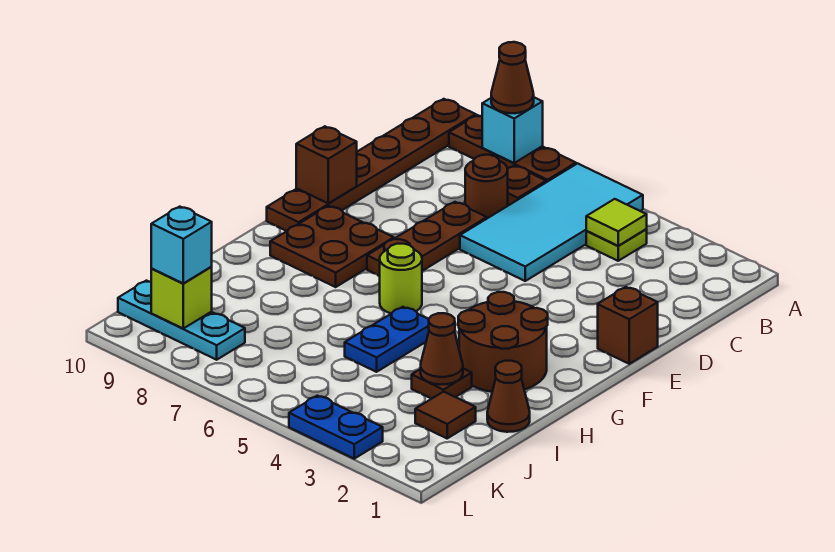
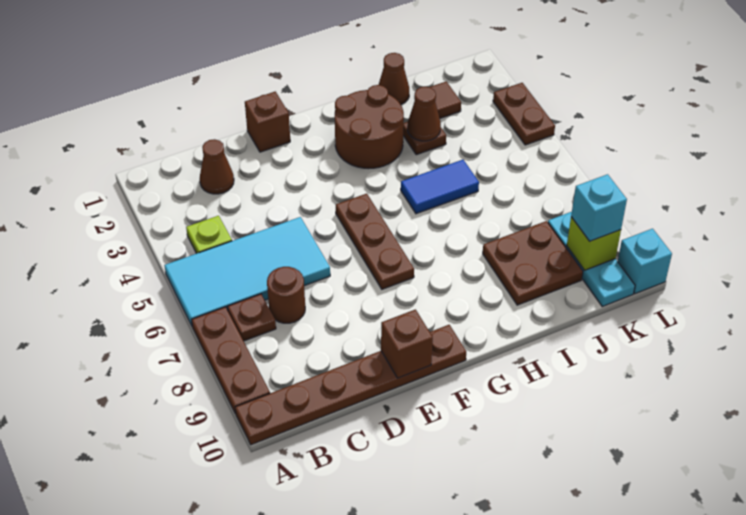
cyan 1x1 brick [482,97,543,163] -> cyan 1x1 brick moved to [618,229,672,294]
brown 1x1 cone [491,42,534,113] -> brown 1x1 cone moved to [200,139,234,194]
lime 1x1 tile [586,199,647,246] -> none
brown 1x3 plate [367,202,487,276] -> brown 1x3 plate turned to [336,194,414,289]
brown 2x2 plate [270,206,394,287] -> brown 2x2 plate moved to [483,221,583,305]
lime 1x1 round brick [380,244,422,313] -> none
blue 1x2 plate [345,307,429,372] -> blue 1x2 tile [401,160,479,214]
blue 1x2 plate [289,396,383,459] -> brown 1x2 plate [493,83,555,145]

